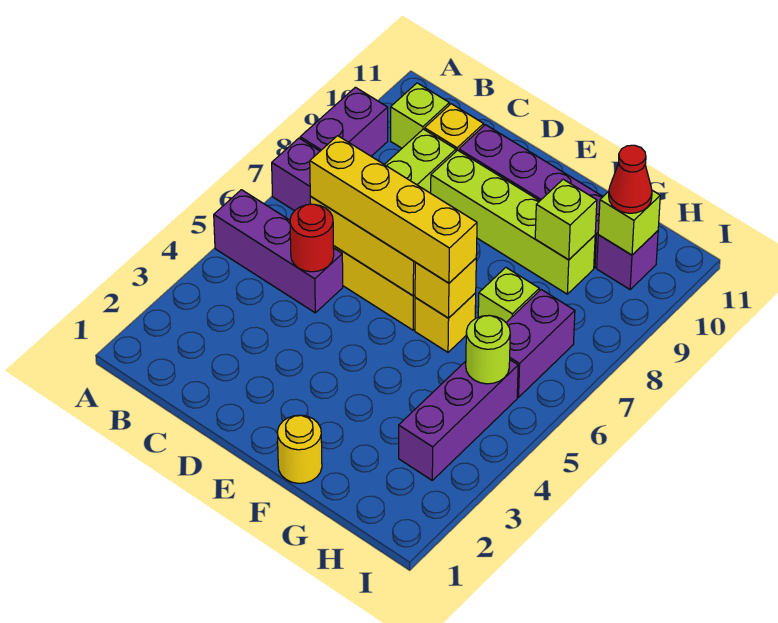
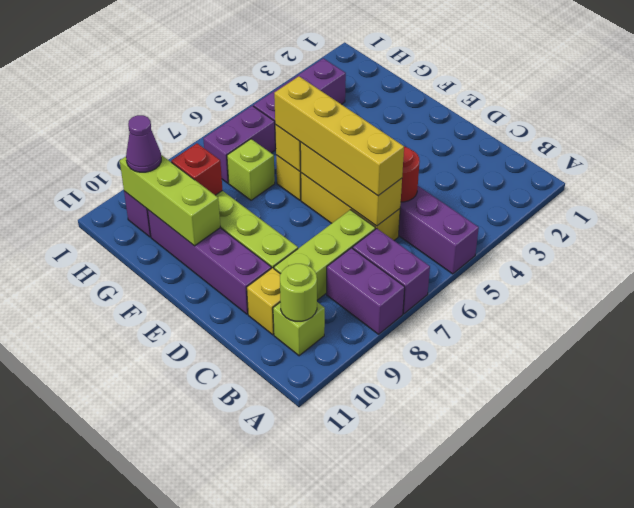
purple 1x2 brick [300,87,388,156] -> purple 1x2 brick turned to [327,248,405,334]
yellow 1x1 round brick [277,415,322,483] -> none
lime 1x1 brick [535,179,597,260] -> red 1x1 brick [171,143,222,195]
lime 1x1 round brick [466,316,510,384] -> lime 1x1 round brick moved to [280,264,317,321]
lime 1x1 brick [598,190,660,255] -> lime 1x3 brick [120,155,220,246]
red 1x1 cone [609,145,652,213] -> purple 1x1 cone [126,115,161,172]

